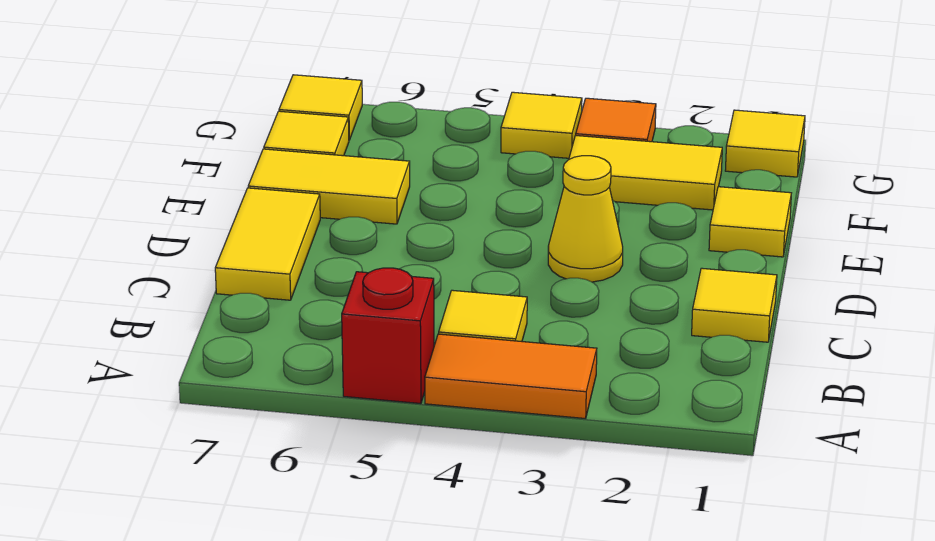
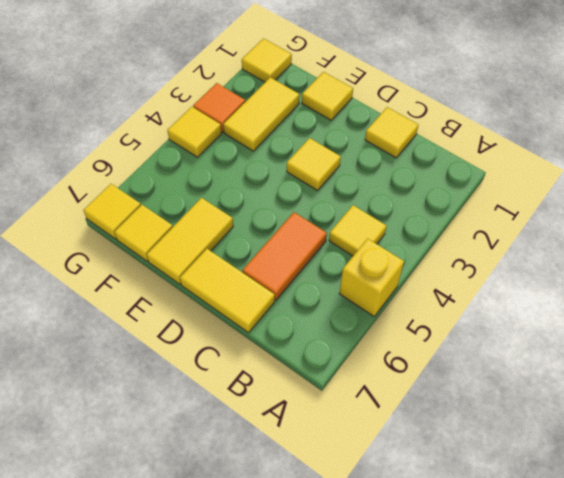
orange 1x2 tile [425,334,597,419] -> orange 1x2 tile moved to [242,212,327,300]
red 1x1 brick [342,268,434,404] -> yellow 1x1 brick [339,239,404,316]
yellow 1x1 cone [548,156,623,282] -> yellow 1x1 tile [287,138,341,191]

